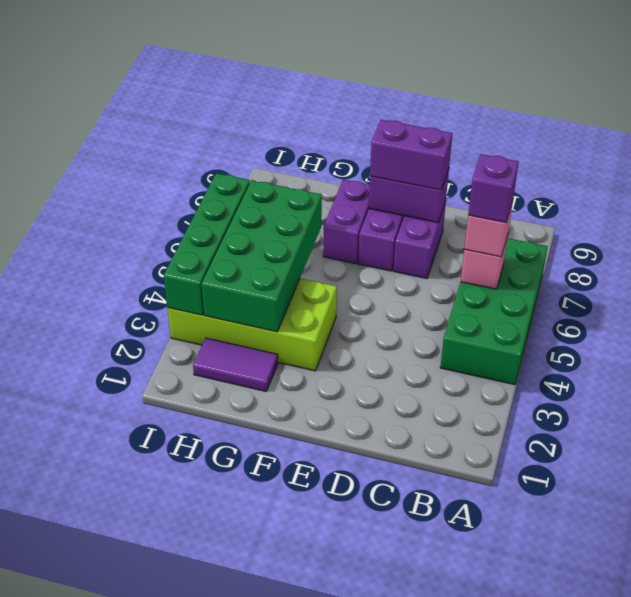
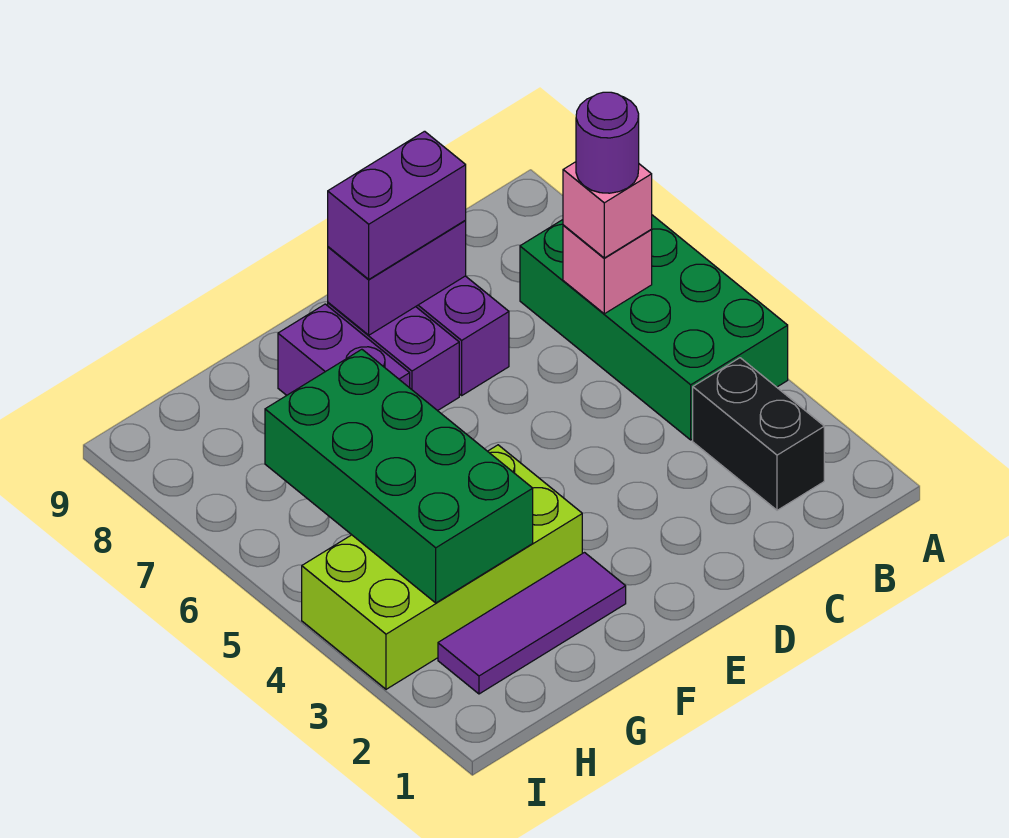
none -> black 1x2 brick [693,358,824,510]
purple 1x1 brick [468,154,519,223] -> purple 1x1 round brick [576,92,639,193]
purple 1x2 tile [193,338,278,391] -> purple 1x3 tile [438,553,626,694]
green 1x4 brick [164,173,250,315] -> none

